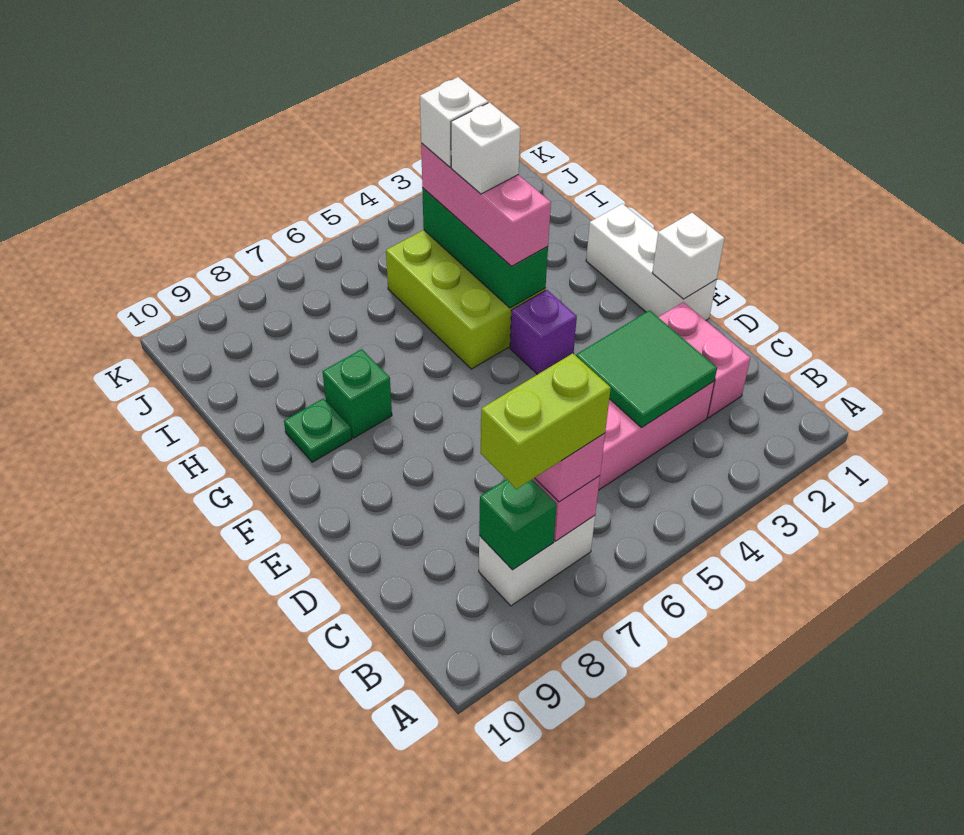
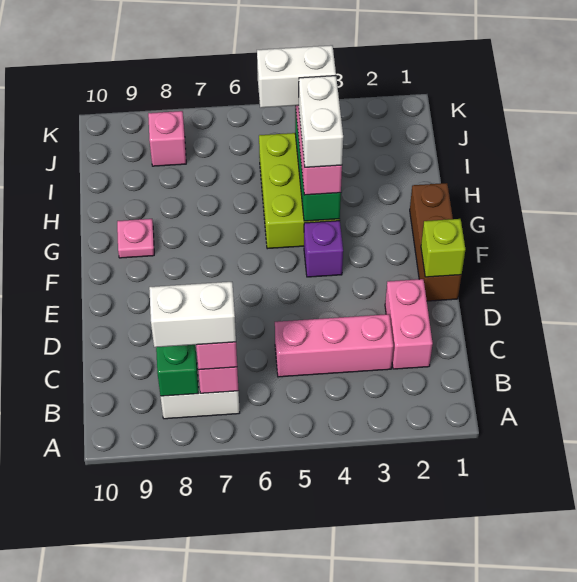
lime 1x2 brick [481,353,611,489] -> white 1x2 brick [149,282,236,347]
green 2x2 tile [576,310,717,428] -> none
white 1x3 brick [586,204,716,320] -> brown 1x3 brick [410,183,461,301]
white 1x1 brick [652,213,724,299] -> lime 1x1 brick [421,219,465,277]
green 1x1 brick [323,349,392,438] -> none
green 1x1 plate [284,398,352,462] -> pink 1x1 plate [117,219,154,258]
white 1x1 brick [451,103,520,194] -> white 1x2 brick [298,76,343,167]
white 1x1 brick [420,77,488,167] -> white 1x2 brick [257,45,336,108]
none -> pink 1x1 brick [148,111,186,166]

